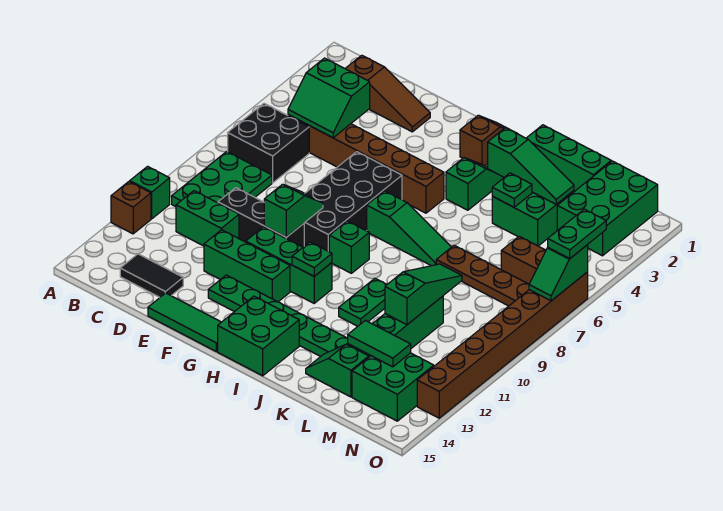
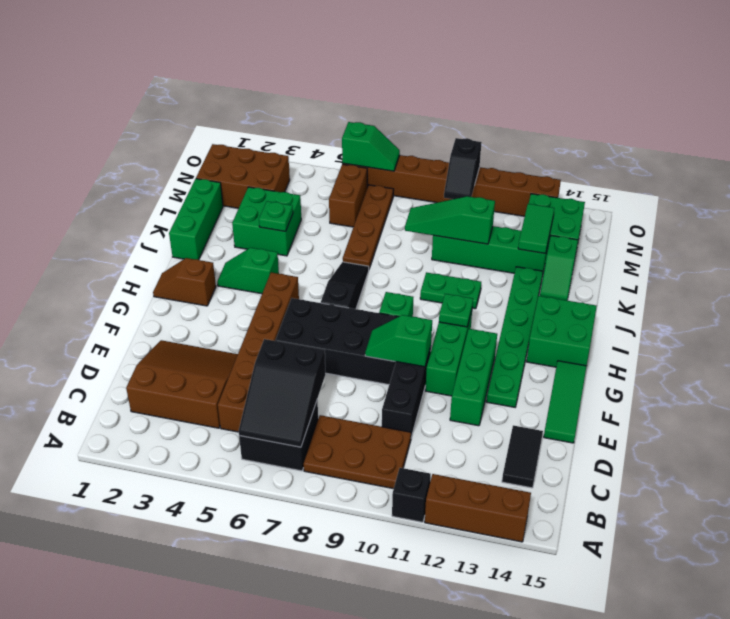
green 1x1 brick [130,166,170,219] -> black 1x1 brick [392,468,431,522]
brown 1x1 brick [111,182,151,234] -> brown 1x3 brick [425,474,531,542]
none -> black 2x3 slope [239,339,326,447]
green 2x3 plate [172,152,272,207] -> brown 2x3 plate [304,415,411,489]
brown 1x3 slope [345,55,430,132] -> brown 3x3 slope [126,340,238,428]
green 2x2 slope [288,58,370,138] -> none
green 1x2 brick [176,191,239,246] -> none
green 1x3 slope [367,191,451,266] -> black 1x3 slope [321,262,369,309]
green 1x3 slope [488,128,574,204] -> none
green 2x3 brick [557,161,658,256] -> brown 2x3 brick [196,144,290,208]
none -> black 1x2 slope [444,138,482,199]
green 1x2 plate [548,209,606,258] -> none

